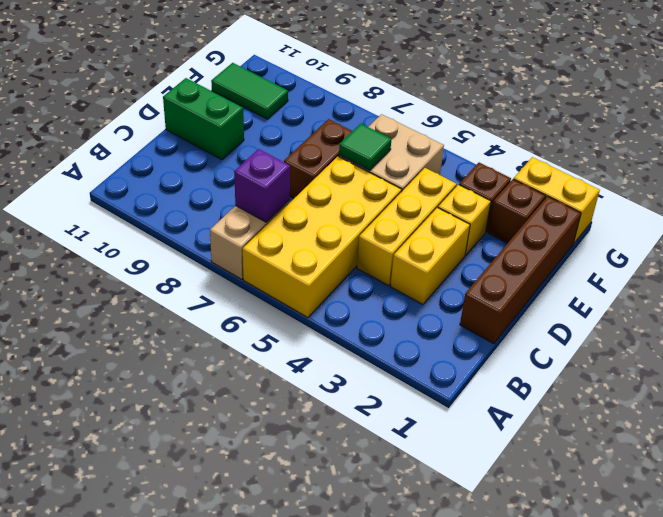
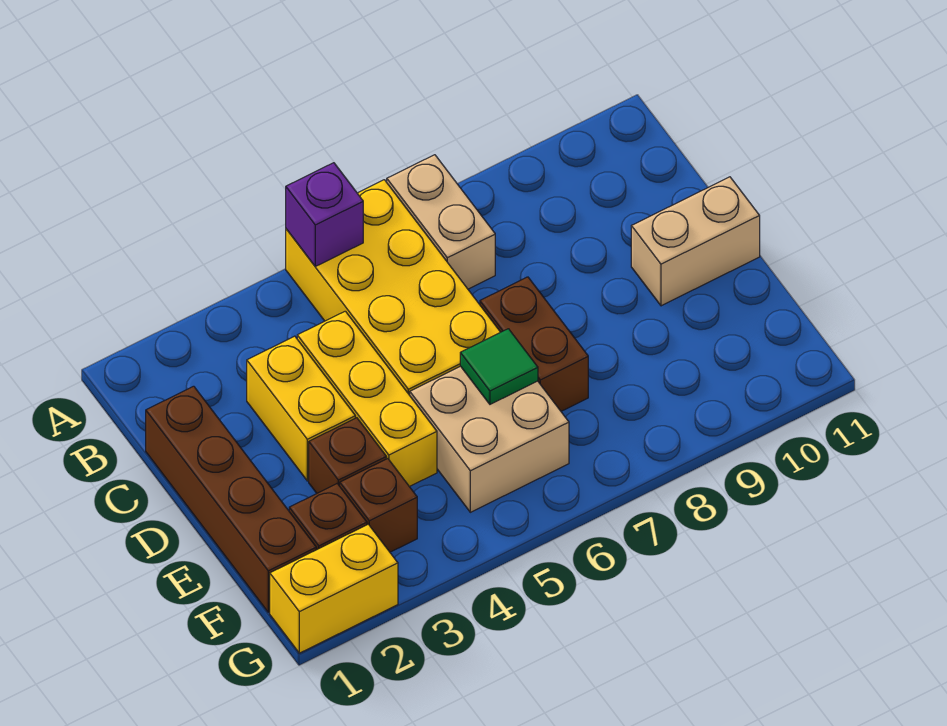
purple 1x1 brick [234,149,290,222] -> purple 1x1 brick moved to [286,163,363,266]
green 1x2 brick [163,78,244,160] -> tan 1x2 brick [631,177,760,306]
yellow 1x1 brick [438,185,491,255] -> brown 1x1 brick [309,418,386,493]
green 1x2 tile [211,63,288,119] -> none

